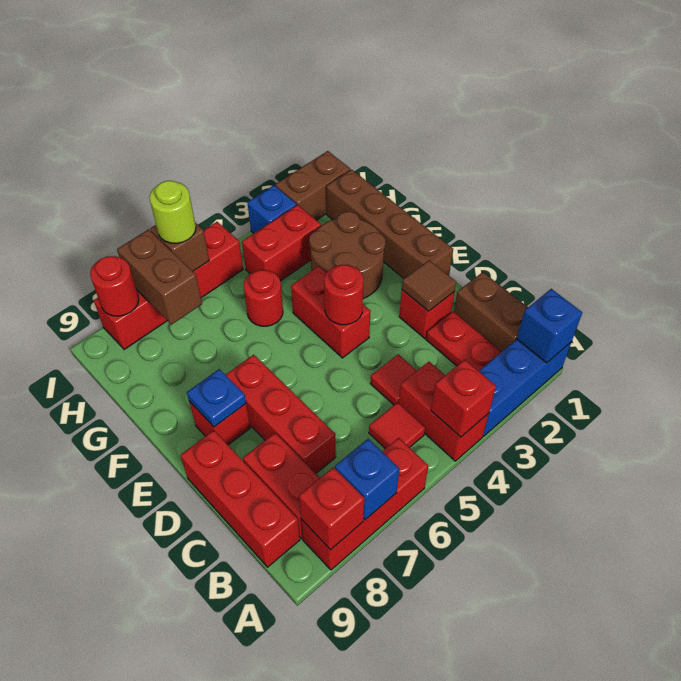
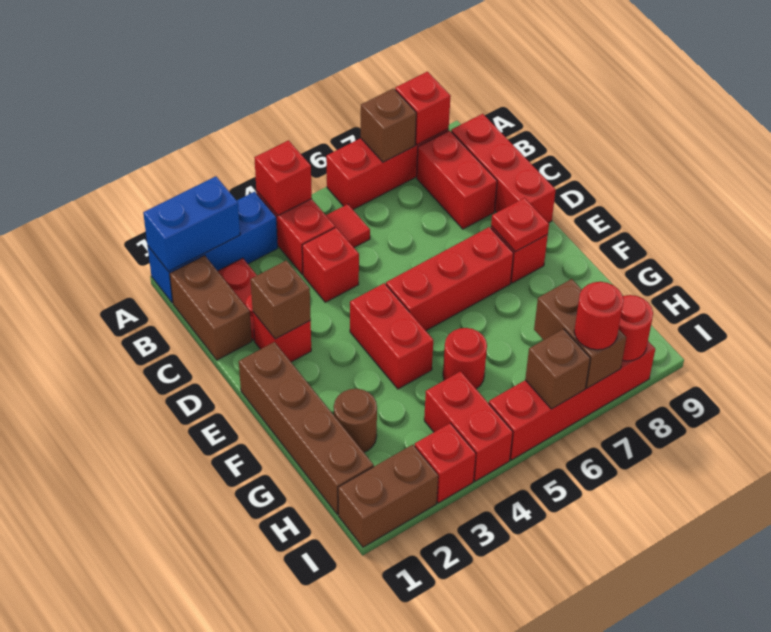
blue 1x1 brick [517,289,582,363] -> blue 1x2 brick [143,176,240,272]
blue 1x1 brick [335,439,399,520] -> brown 1x1 brick [361,88,416,162]
red 1x1 tile [370,354,417,405] -> red 1x1 brick [302,228,359,302]
red 1x3 brick [226,355,336,473] -> red 1x3 brick turned to [386,227,514,331]
brown 1x1 tile [402,260,456,311] -> brown 1x1 brick [251,260,311,339]
red 1x1 round brick [324,265,364,325] -> red 1x1 round brick moved to [574,282,623,350]
blue 1x1 plate [187,369,246,427] -> red 1x1 plate [491,198,549,252]
brown 2x2 round brick [309,212,385,299] -> brown 1x1 round brick [334,389,377,452]
red 1x2 brick [242,205,321,281] -> red 1x2 brick turned to [424,371,513,481]
blue 1x1 brick [247,185,297,233] -> red 1x1 brick [415,423,476,503]
lime 1x1 round brick [149,181,196,243] -> none

